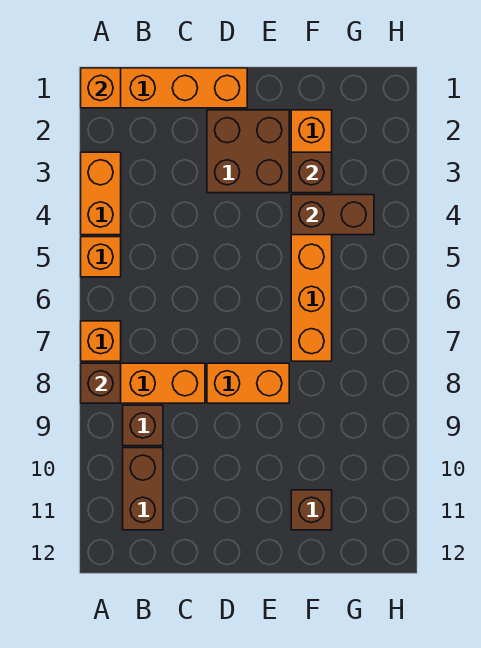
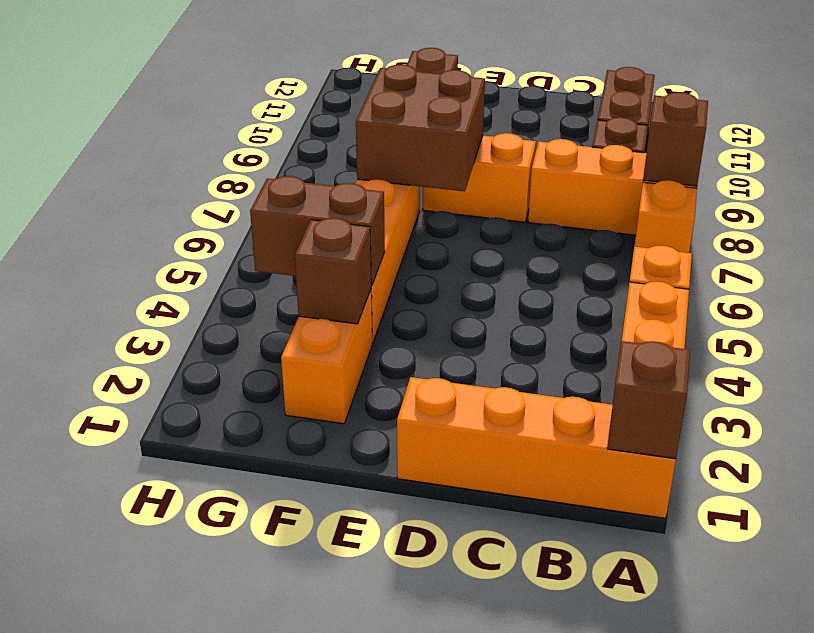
orange 1x1 brick [81,68,121,108] -> brown 1x1 brick [607,341,690,459]
brown 2x2 brick [207,110,289,193] -> brown 2x2 brick moved to [356,65,485,191]

